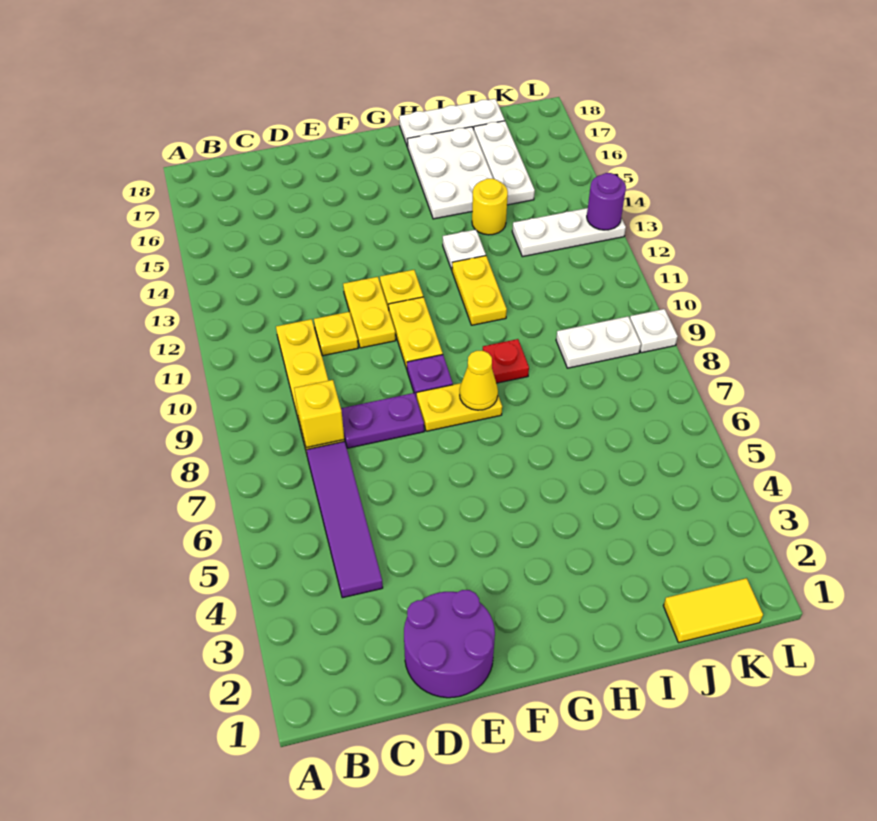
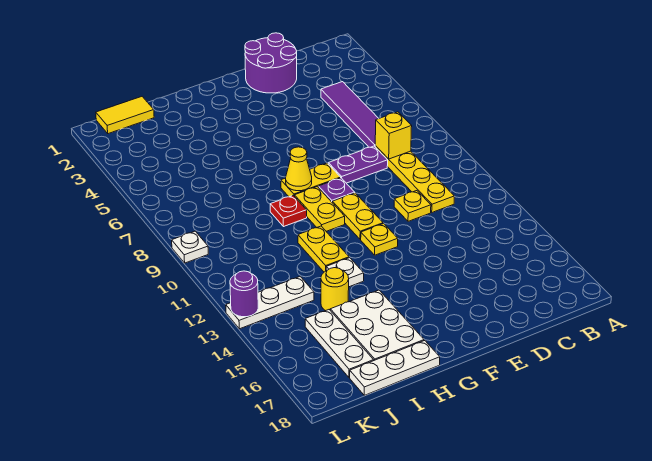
yellow 1x2 plate [343,277,396,348] -> yellow 1x2 plate moved to [295,187,345,231]
white 1x2 plate [556,316,641,368] -> none

